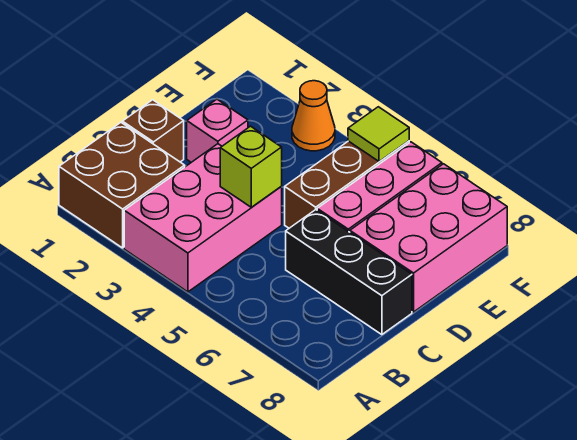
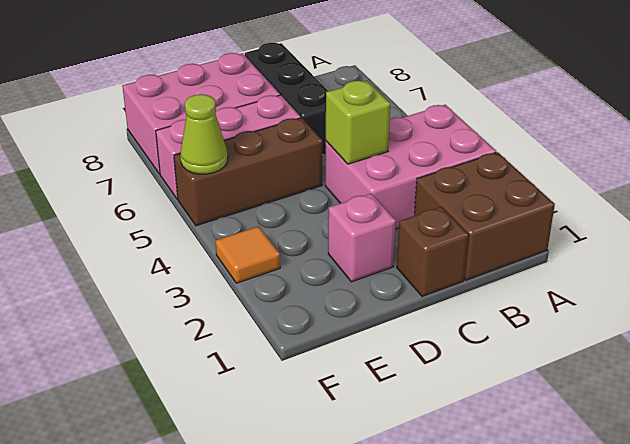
orange 1x1 cone [292,81,335,151] -> orange 1x1 tile [216,226,280,283]
lime 1x1 tile [348,107,409,162] -> lime 1x1 cone [180,94,228,174]

